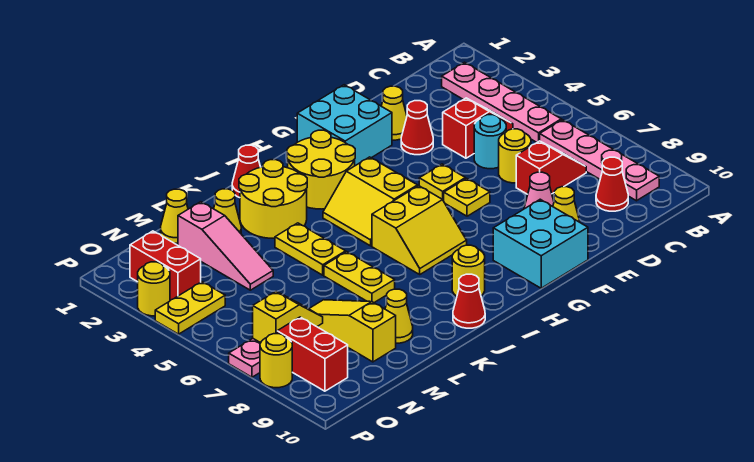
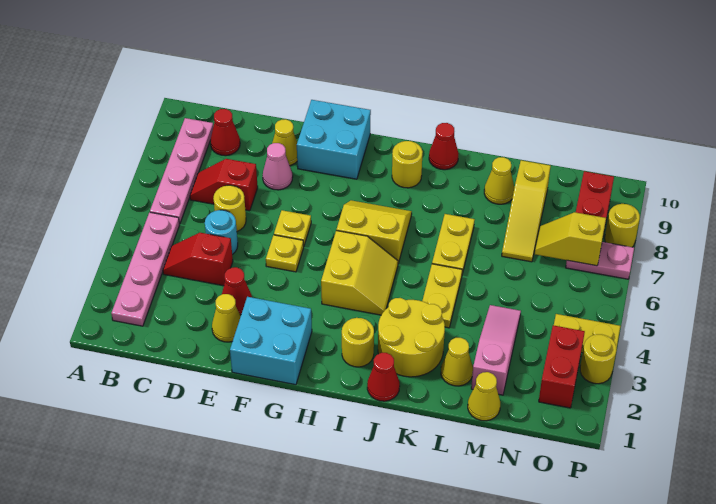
yellow 2x2 round brick [287,130,355,209] -> yellow 1x1 round brick [342,318,374,367]

